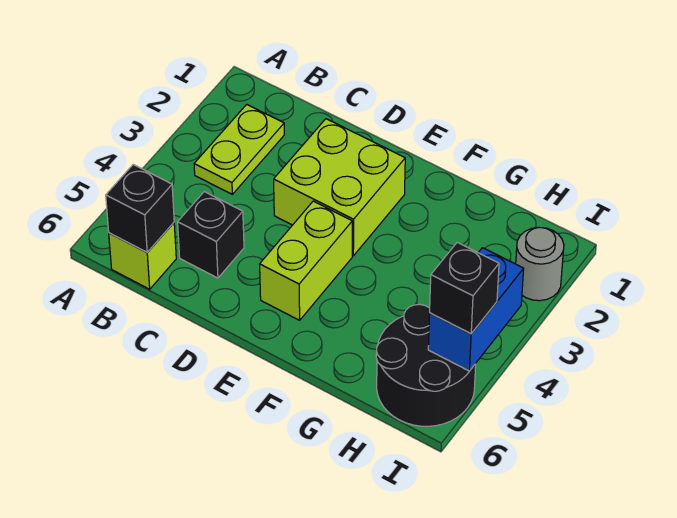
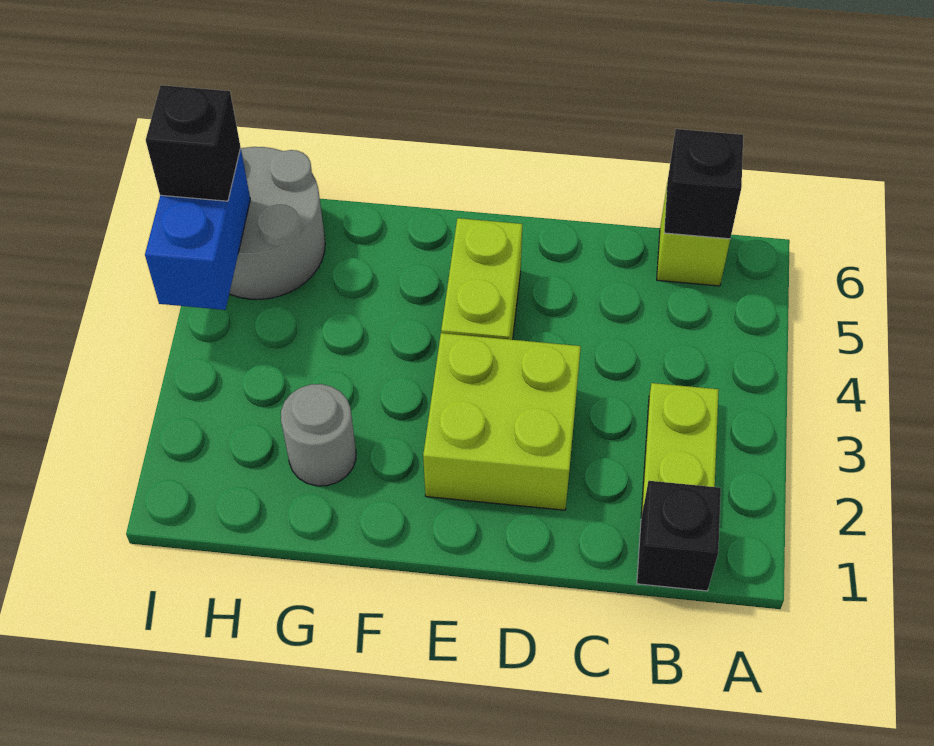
black 1x1 brick [178,192,244,278] -> black 1x1 brick moved to [637,481,721,591]
black 2x2 round brick [376,304,476,426] -> grey 2x2 round brick [229,147,325,299]
grey 1x1 round brick [516,227,564,301] -> grey 1x1 round brick moved to [281,384,356,486]

